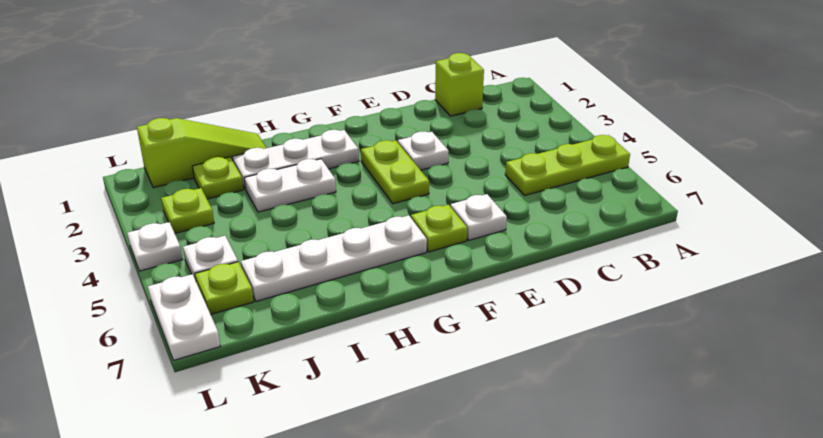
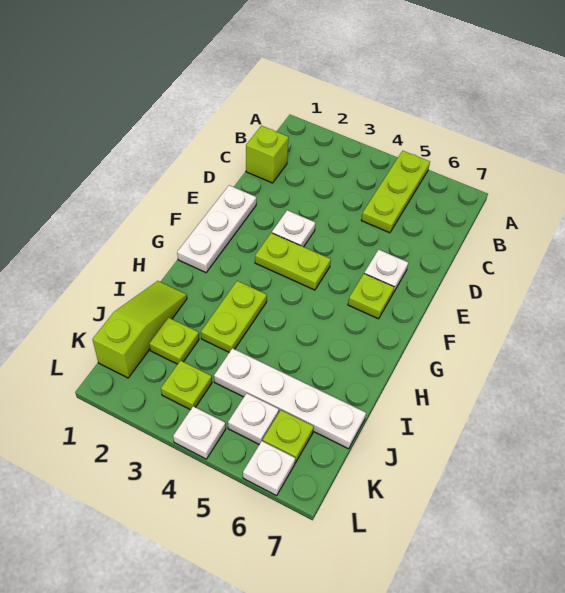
white 1x3 plate [232,130,359,189] -> white 1x3 plate moved to [177,185,256,273]
white 1x4 plate [241,215,427,301] -> white 1x4 plate turned to [214,348,366,449]
white 1x2 plate [244,159,336,212] -> lime 1x2 plate [201,281,267,352]
white 1x2 plate [148,274,220,360] -> white 1x1 plate [243,441,295,496]

